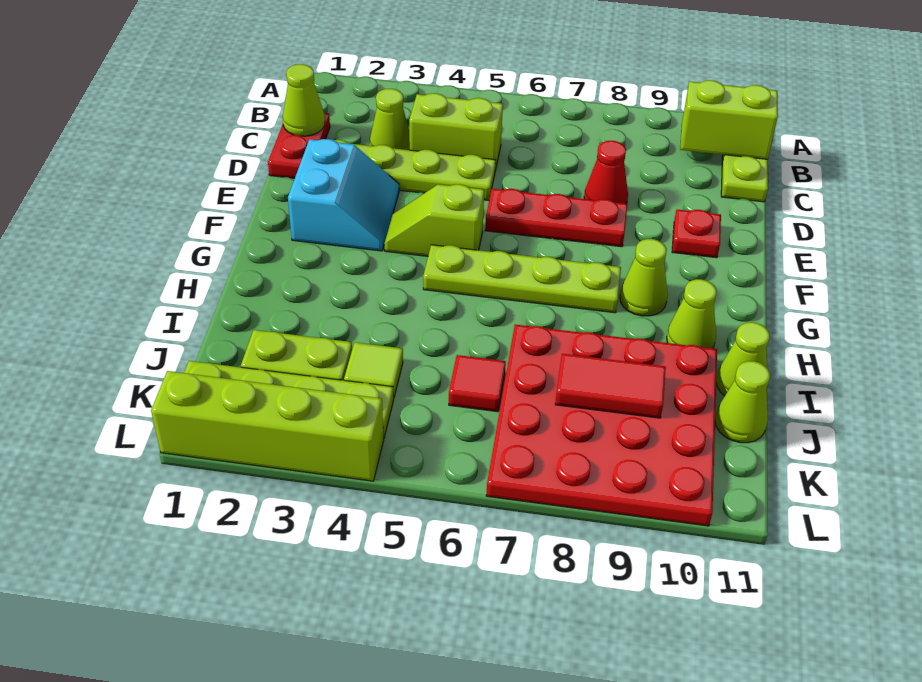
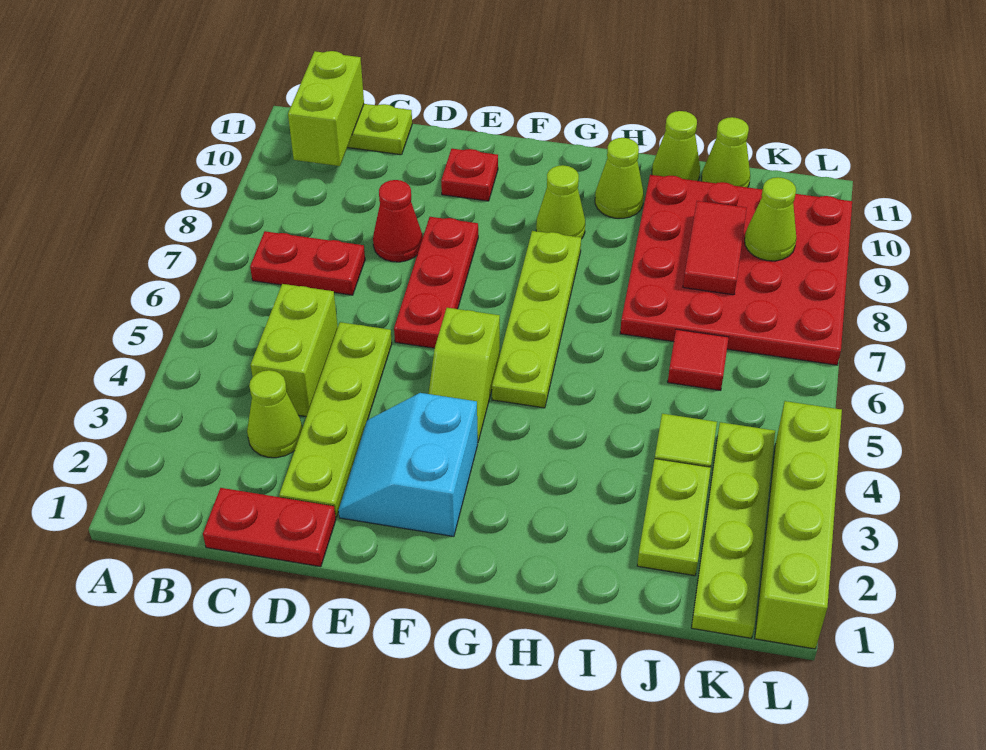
none -> red 1x2 plate [250,231,365,295]
lime 1x1 cone [283,64,325,136] -> lime 1x1 cone moved to [745,177,796,261]
cyan 2x2 slope [288,139,399,251] -> cyan 2x2 slope turned to [338,393,477,536]

